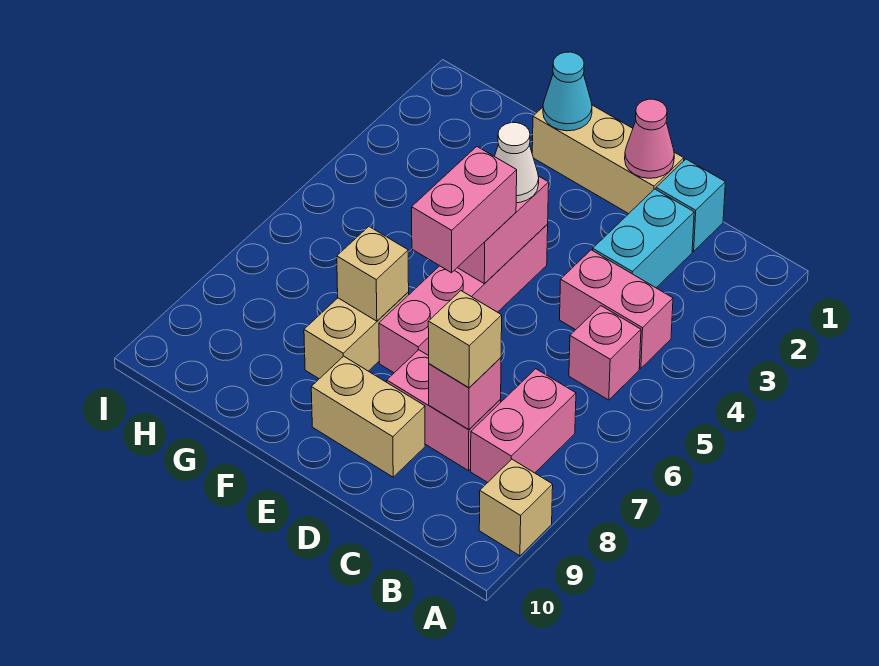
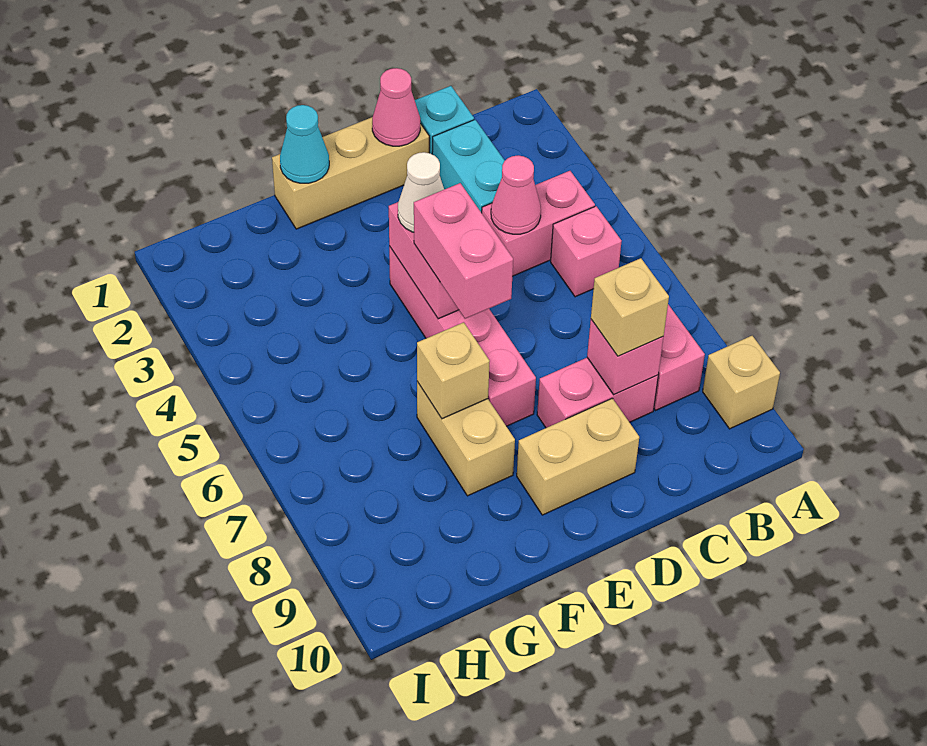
none -> pink 1x1 cone [491,155,541,234]

